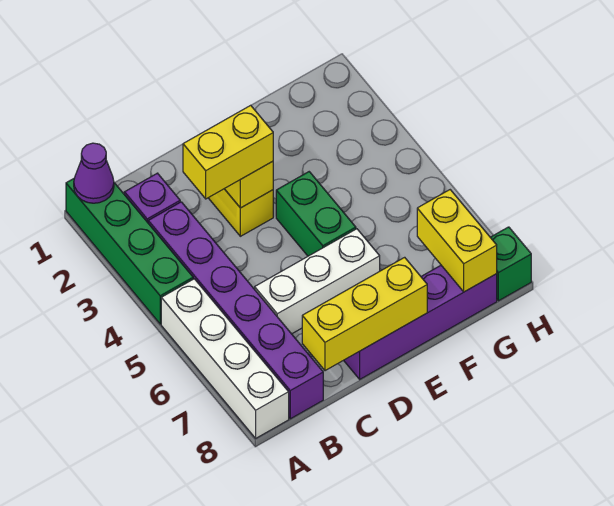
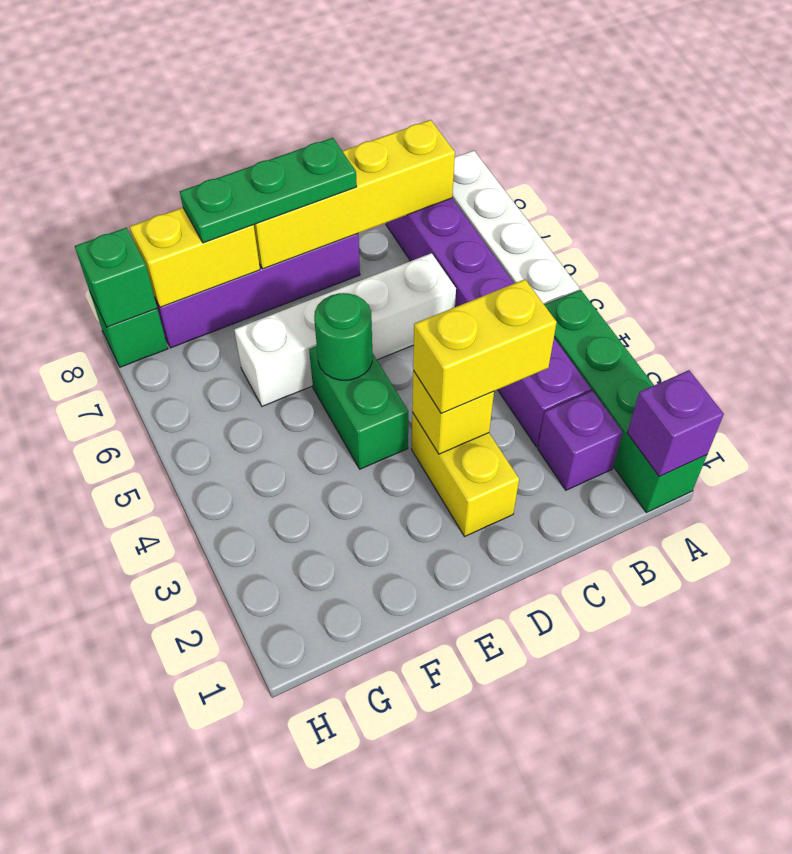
purple 1x1 cone [74,143,114,203] -> purple 1x1 brick [627,370,724,476]
white 1x3 brick [255,229,380,334] -> white 1x4 brick [234,253,456,406]
yellow 1x3 brick [302,257,427,371] -> yellow 1x4 brick [254,120,455,269]
none -> green 1x3 plate [180,138,357,243]
none -> green 1x1 round brick [314,293,372,380]
yellow 1x2 brick [417,190,497,292] -> yellow 1x2 brick turned to [130,208,260,307]
none -> green 1x1 brick [75,228,157,327]

